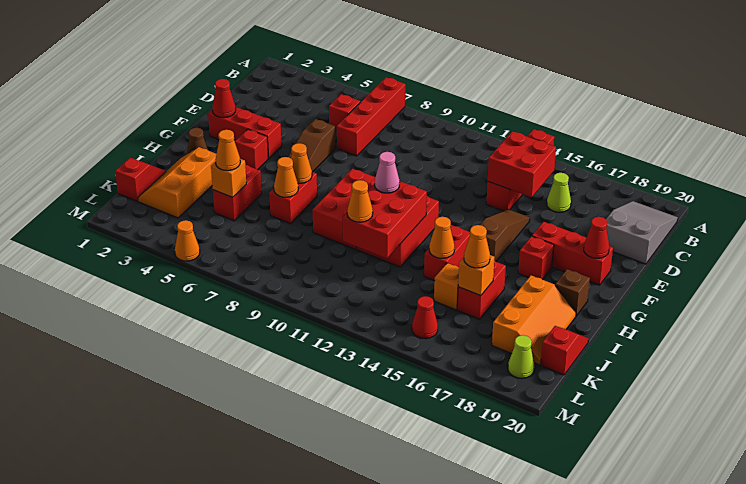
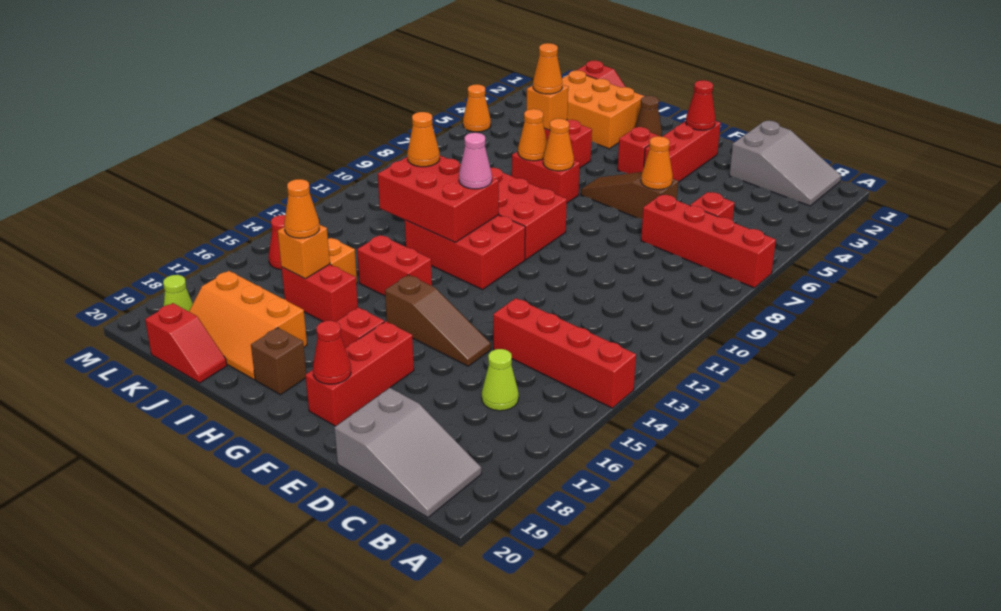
none -> grey 2x3 slope [729,121,841,206]
red 2x2 brick [488,131,556,197] -> none
orange 2x3 slope [138,147,216,218] -> orange 2x3 brick [562,70,644,149]
orange 1x1 cone [429,217,454,258] -> orange 1x1 cone moved to [641,136,673,190]

